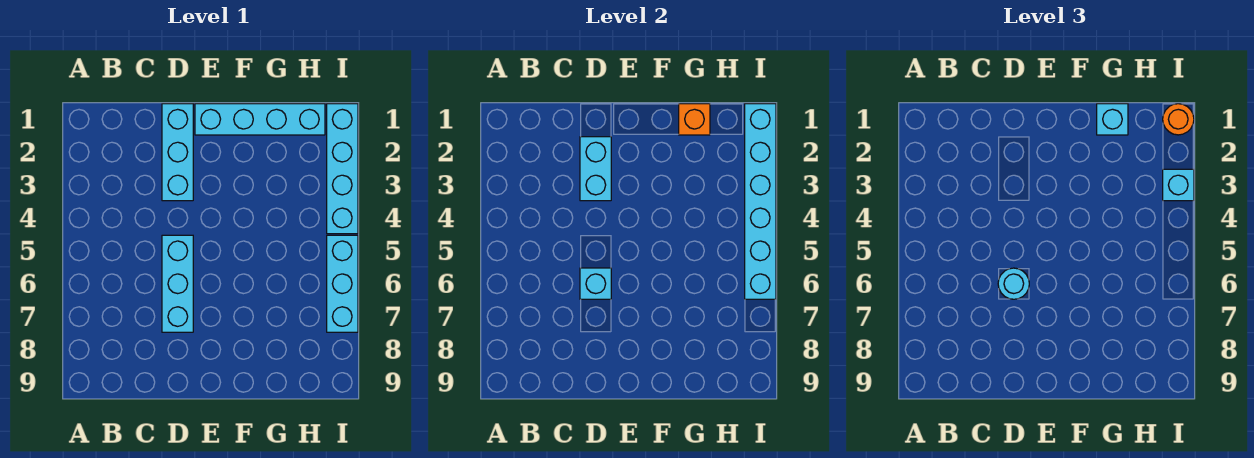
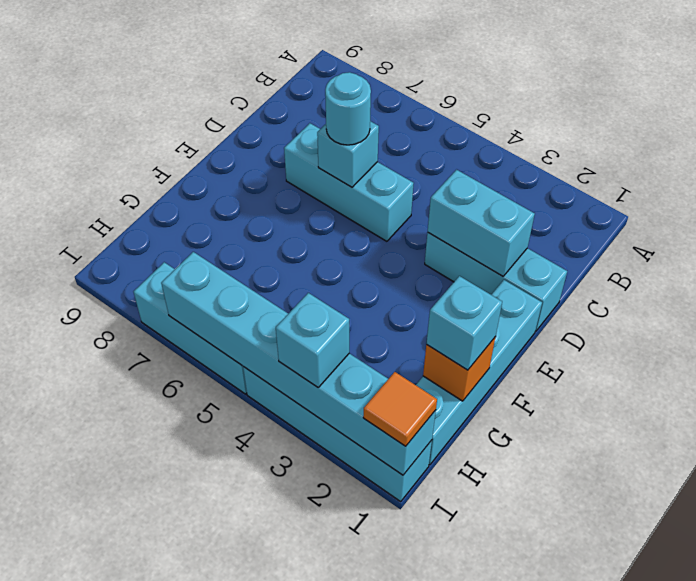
orange 1x1 round brick [1163,104,1194,135] -> orange 1x1 tile [363,372,437,446]

